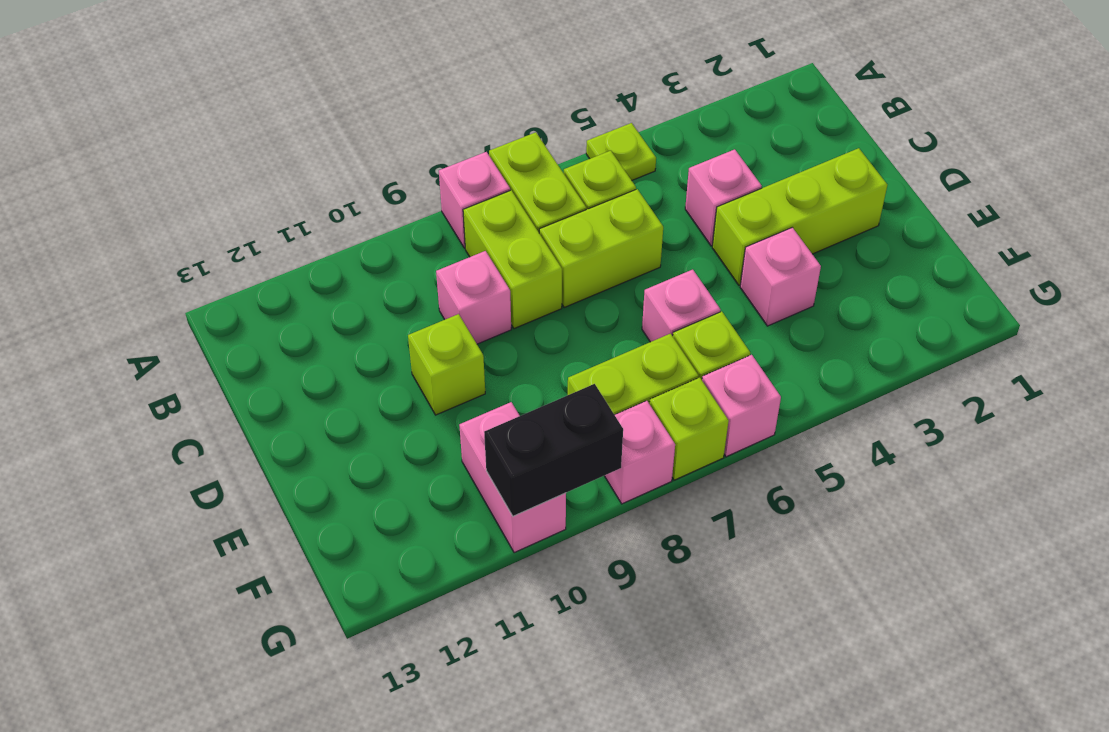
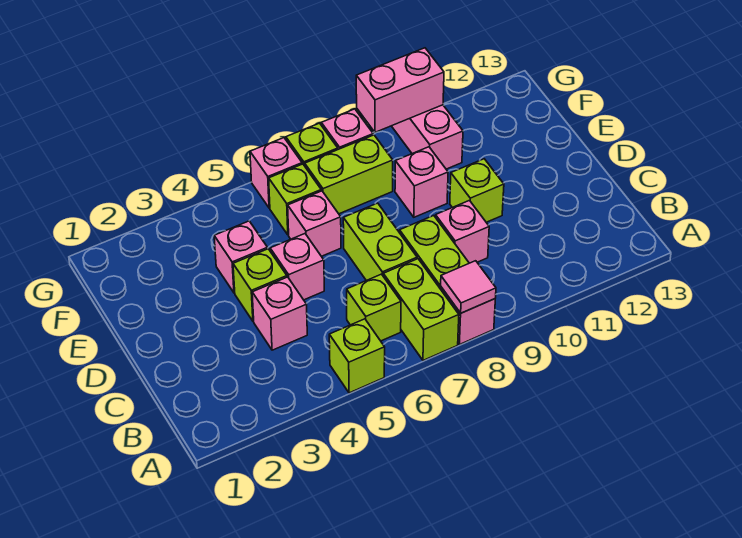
lime 1x1 plate [586,123,656,180] -> lime 1x1 brick [329,319,385,393]
none -> pink 1x1 tile [441,261,496,313]
lime 1x2 brick [539,189,663,307] -> lime 1x2 brick turned to [343,203,417,281]
lime 1x3 brick [712,148,887,285] -> lime 1x1 brick [233,249,287,321]
none -> pink 1x1 brick [270,234,324,300]
none -> pink 1x1 brick [395,147,448,217]
black 1x2 brick [484,384,623,516] -> pink 1x2 brick [356,48,444,132]

